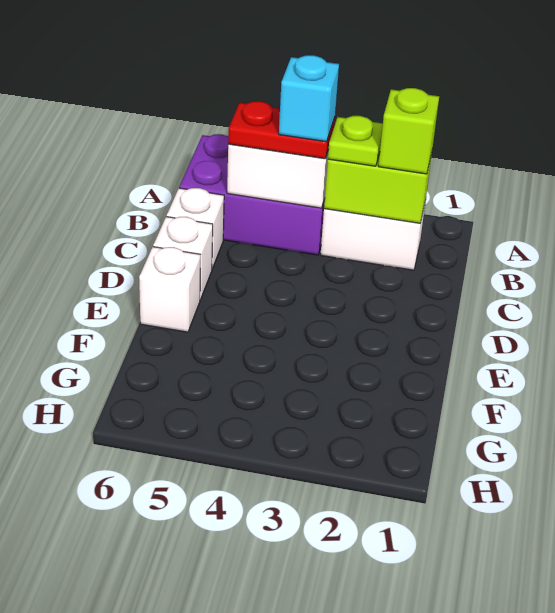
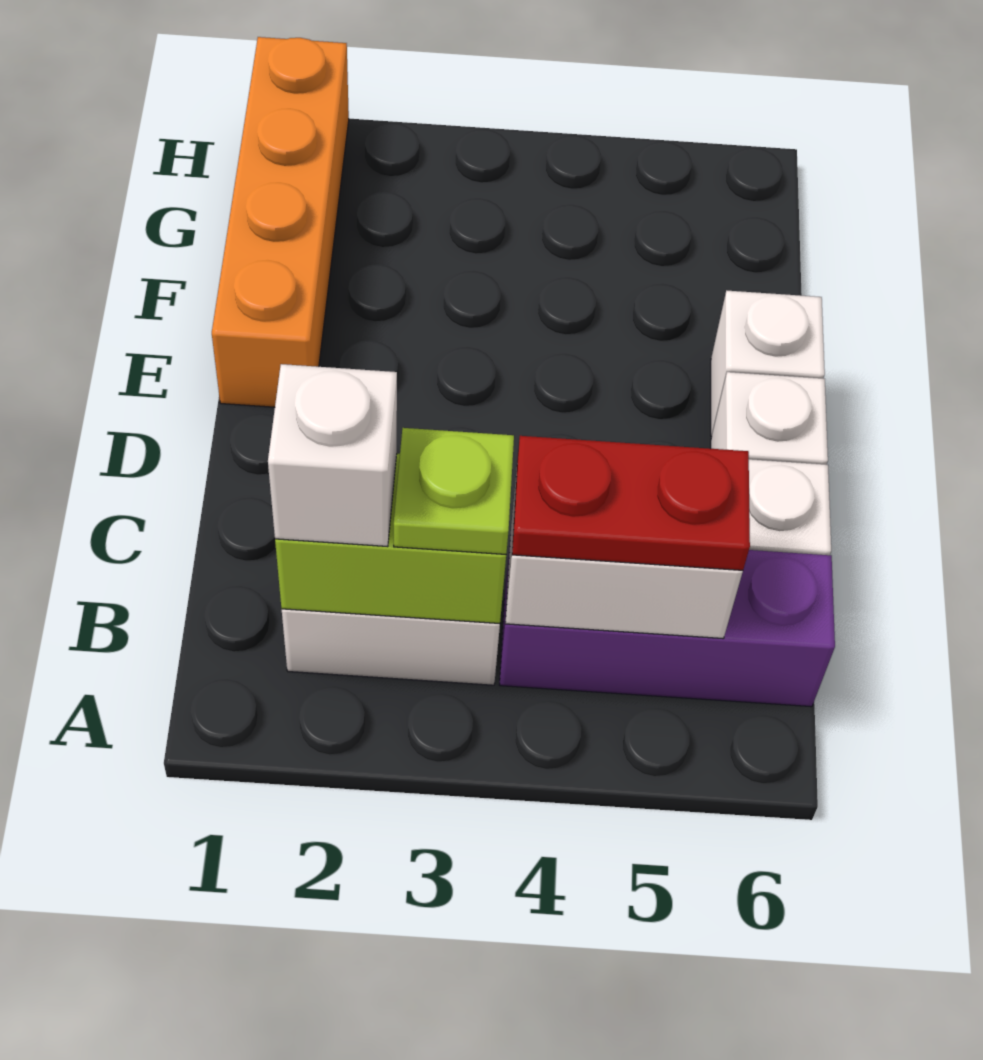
purple 2x3 brick [179,134,325,255] -> purple 1x3 brick [500,545,835,707]
lime 1x1 brick [378,88,439,174] -> white 1x1 brick [268,364,397,547]
cyan 1x1 brick [279,55,339,142] -> none
none -> orange 1x4 brick [212,37,349,407]

